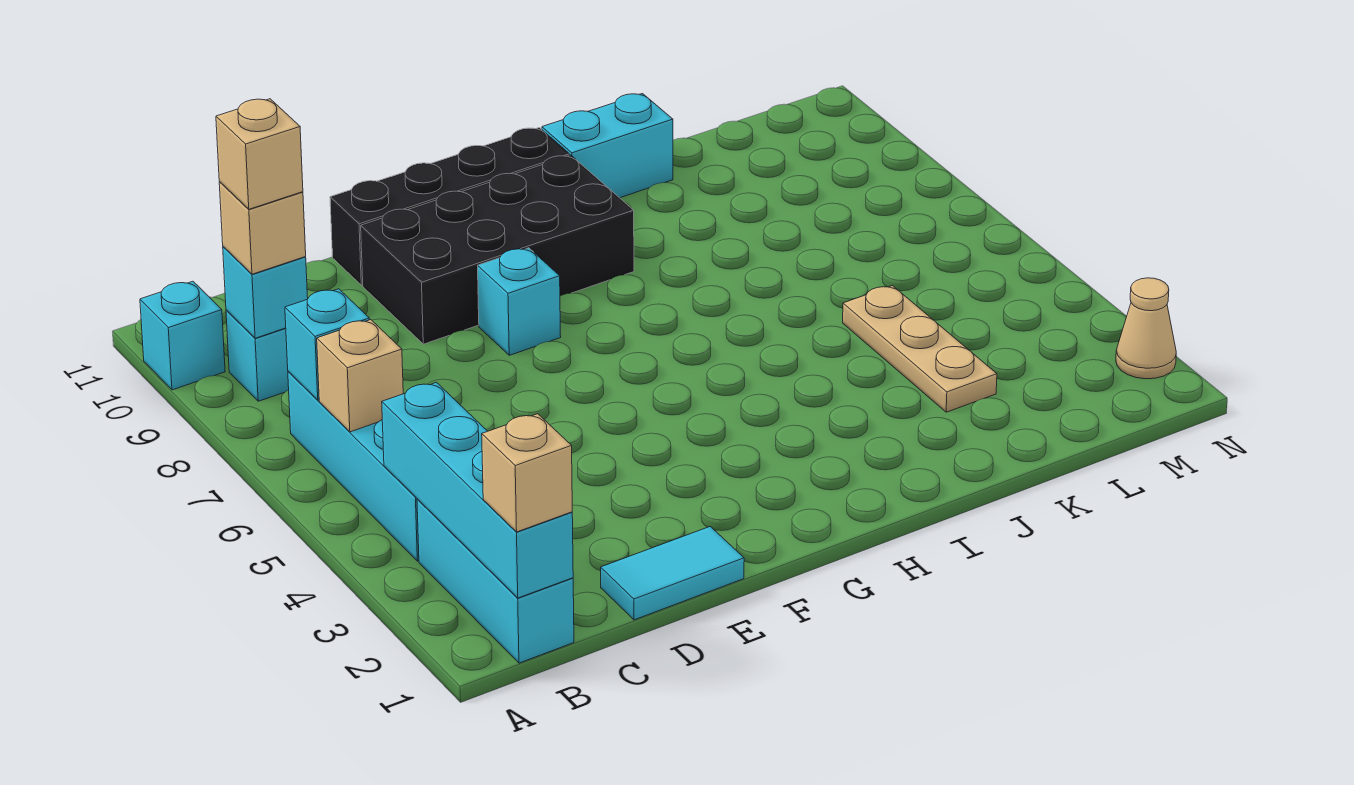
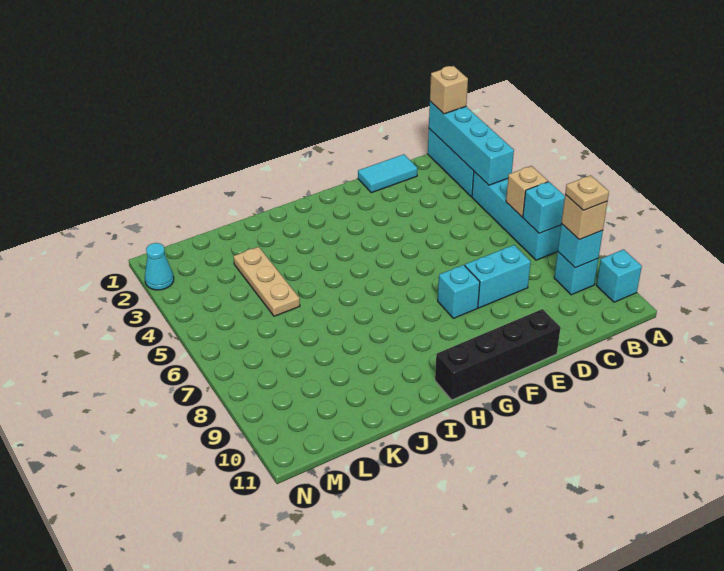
tan 1x1 brick [216,99,303,209] -> tan 1x1 plate [565,175,609,210]
black 2x4 brick [361,155,634,344] -> none
cyan 1x2 brick [542,94,673,198] -> cyan 1x2 brick moved to [465,245,531,308]
tan 1x1 cone [1116,278,1176,379] -> cyan 1x1 cone [145,243,174,290]

